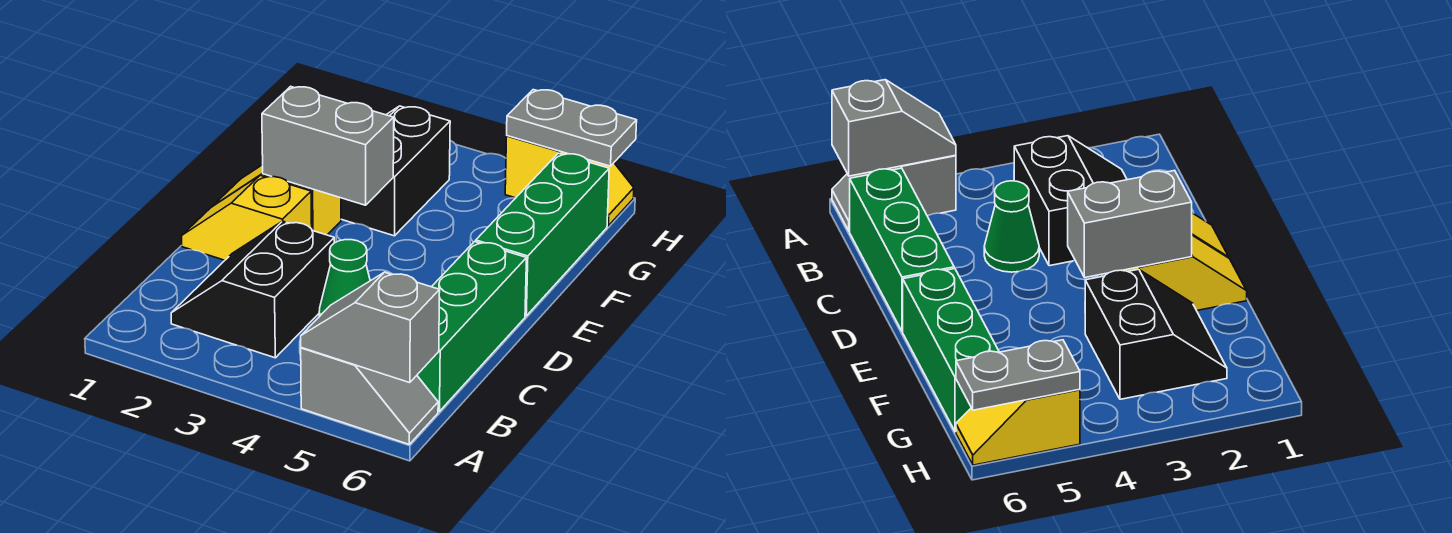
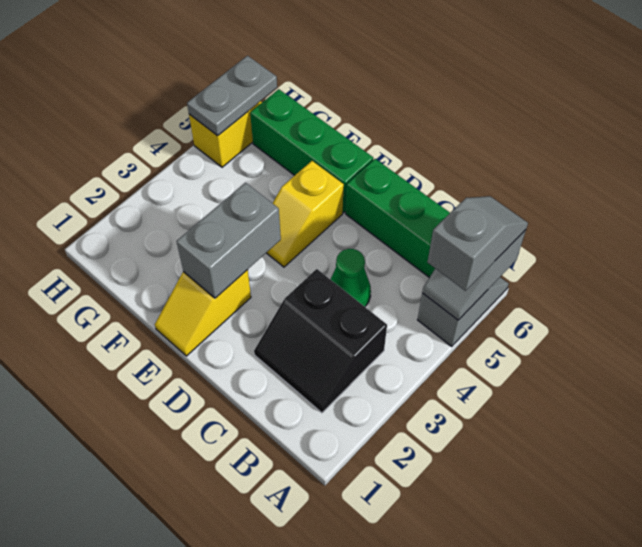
none -> grey 1x2 slope [428,196,528,291]
yellow 1x2 slope [182,175,312,260] -> yellow 1x2 slope moved to [267,161,344,267]
black 2x2 slope [341,106,450,236] -> none

